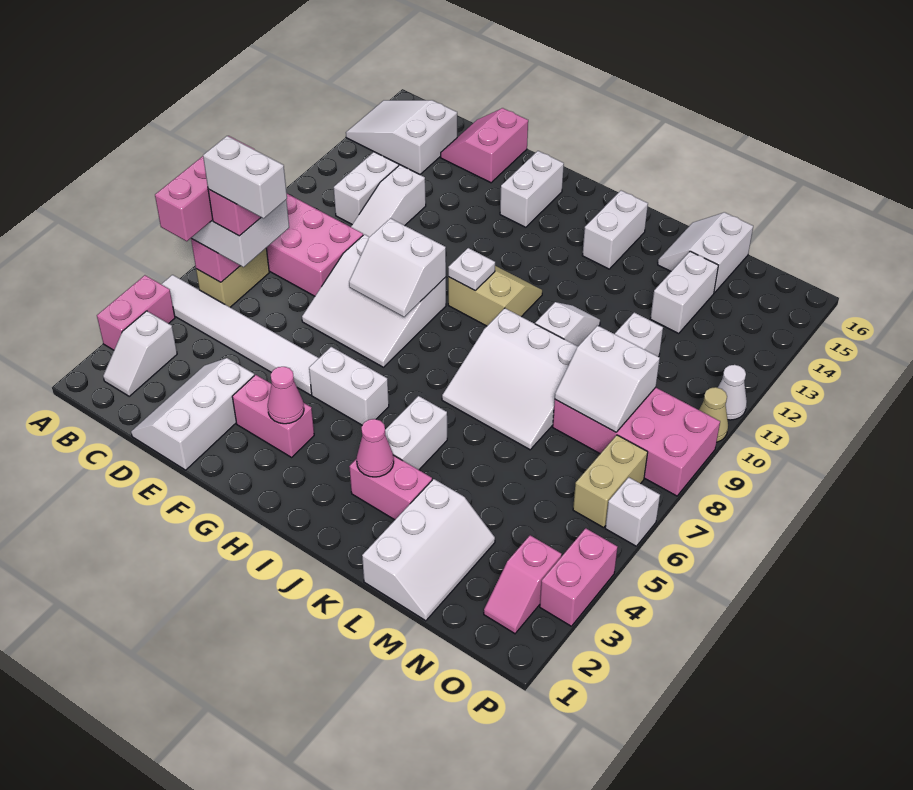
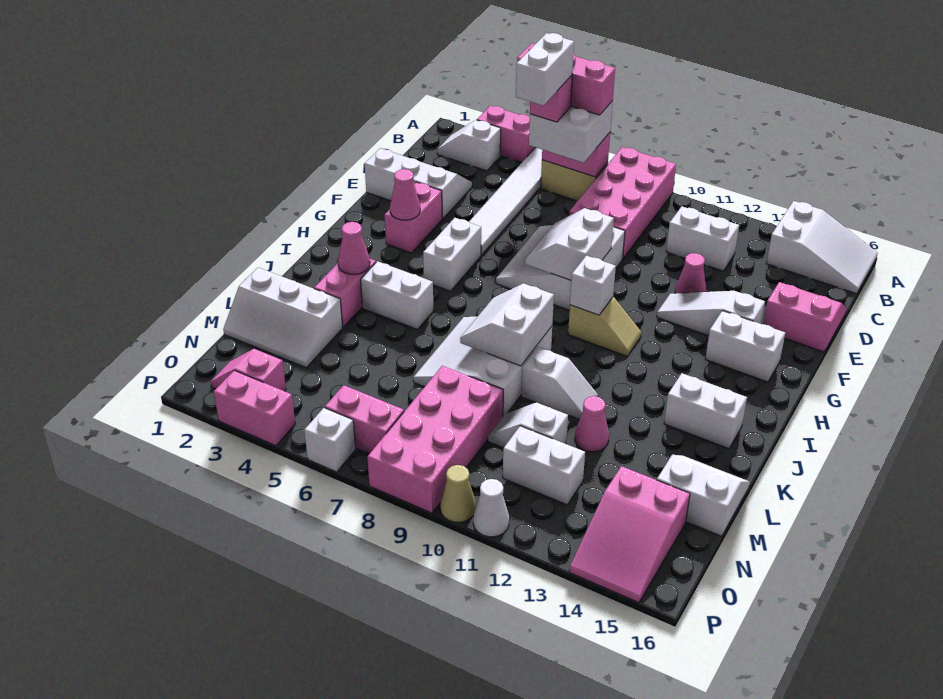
white 2x3 slope [346,100,457,175] -> white 2x3 slope turned to [766,201,878,294]
white 1x3 slope [351,165,426,237] -> white 1x3 slope moved to [657,291,765,336]
none -> pink 1x1 cone [675,253,706,294]
tan 2x2 slope [448,266,542,326] -> tan 1x2 slope [568,297,641,356]
white 1x1 plate [448,248,495,290] -> white 1x1 brick [570,256,616,315]
none -> pink 1x1 cone [575,396,609,452]
white 2x2 slope [555,325,660,432] -> white 2x2 slope moved to [460,284,554,366]
white 1x2 brick [650,251,718,333] -> white 1x2 brick moved to [503,426,585,505]
none -> pink 2x3 slope [569,466,690,603]
tan 1x2 brick [573,435,648,528] -> pink 1x2 brick [325,385,404,454]

